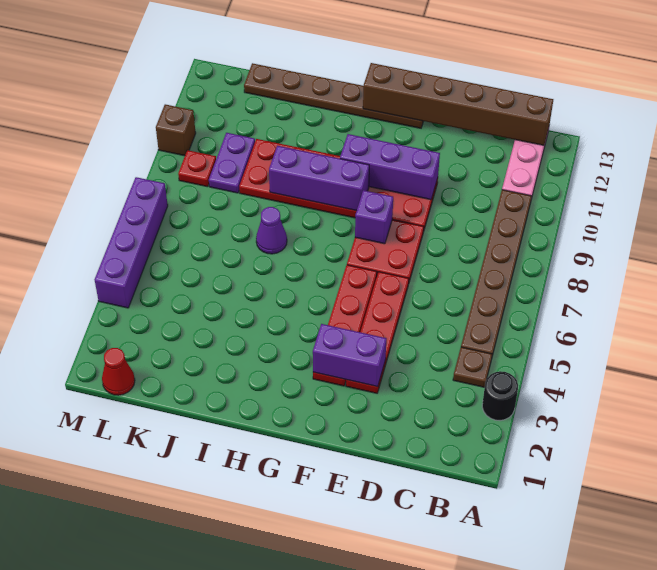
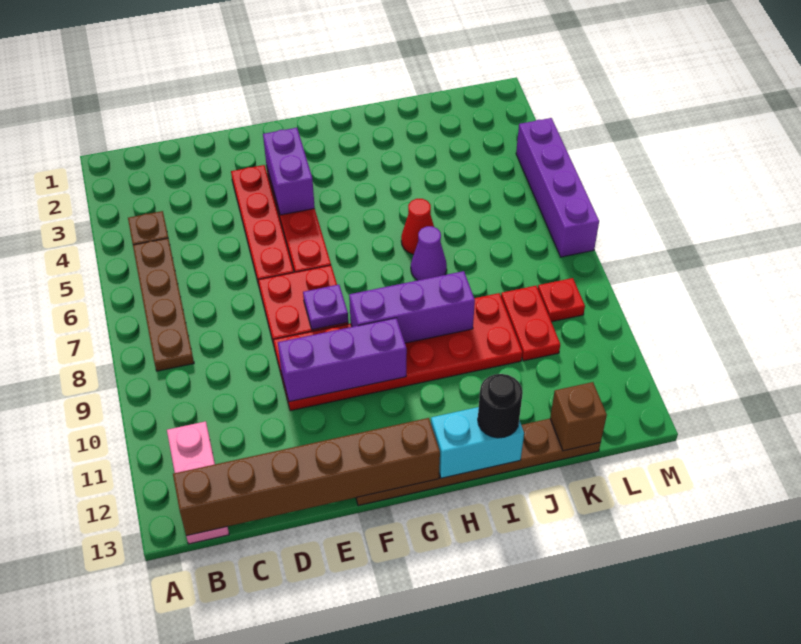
black 1x1 round brick [482,371,518,421] -> black 1x1 round brick moved to [478,374,523,438]
brown 1x6 plate [461,190,532,356] -> brown 1x4 plate [133,238,194,371]
purple 1x2 brick [313,324,386,387] -> purple 1x2 brick turned to [263,128,315,215]
purple 1x1 brick [355,190,393,244] -> purple 1x1 plate [303,285,348,330]
none -> cyan 1x2 brick [431,407,524,478]
purple 1x2 plate [209,133,255,193] -> red 1x2 plate [501,286,560,361]
red 1x1 cone [102,348,135,395] -> red 1x1 cone moved to [401,199,434,254]
brown 1x1 brick [156,104,196,156] -> brown 1x1 brick moved to [550,382,607,451]

